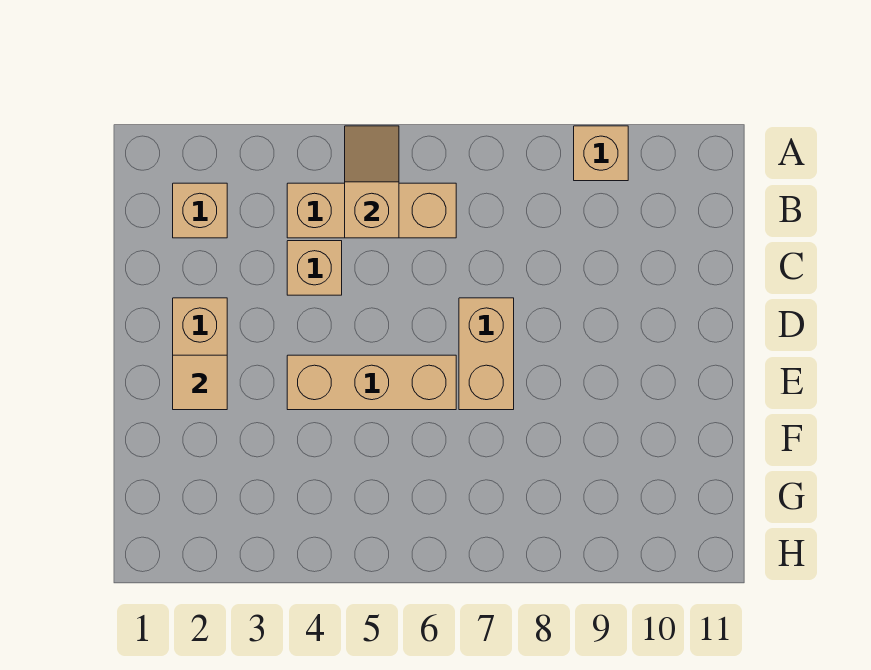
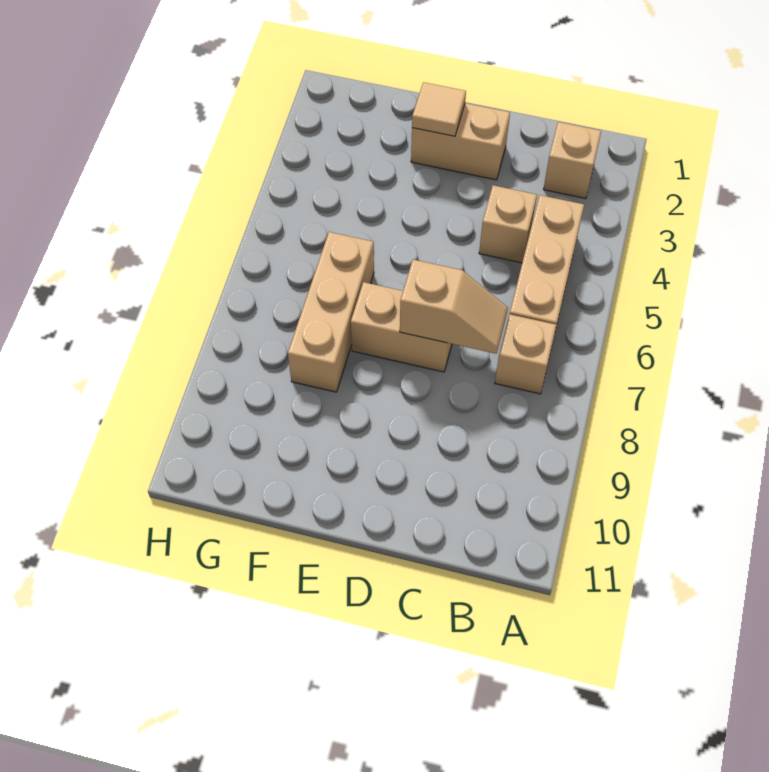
tan 1x2 slope [345,126,399,238] -> tan 1x2 slope moved to [400,260,508,354]
tan 1x1 brick [574,126,628,181] -> tan 1x1 brick moved to [495,314,556,394]
tan 1x3 brick [287,355,456,410] -> tan 1x3 brick moved to [288,232,374,392]

